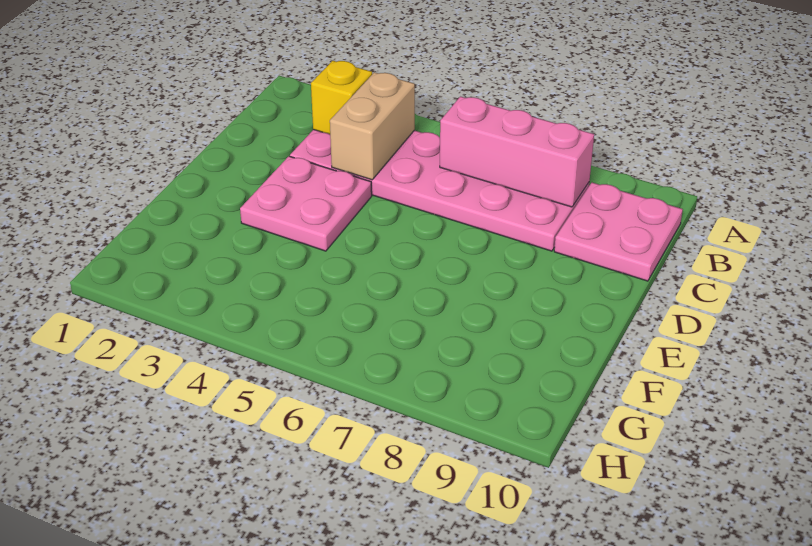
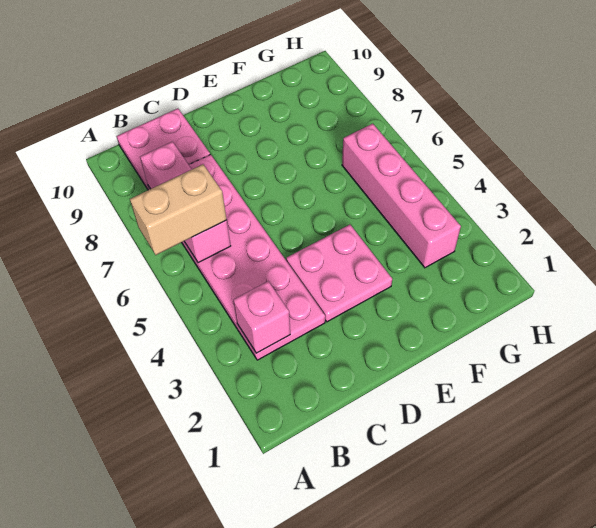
yellow 1x1 brick [311,61,372,134] -> pink 1x1 brick [233,281,290,353]
tan 1x2 brick [330,72,415,180] -> tan 1x2 brick moved to [130,164,227,255]
none -> pink 1x4 brick [342,124,461,268]

